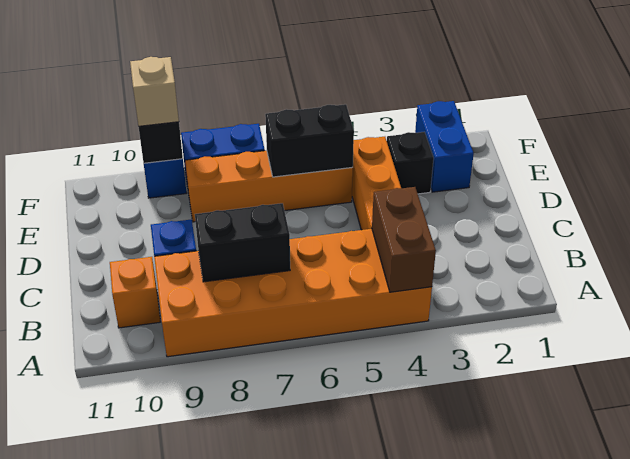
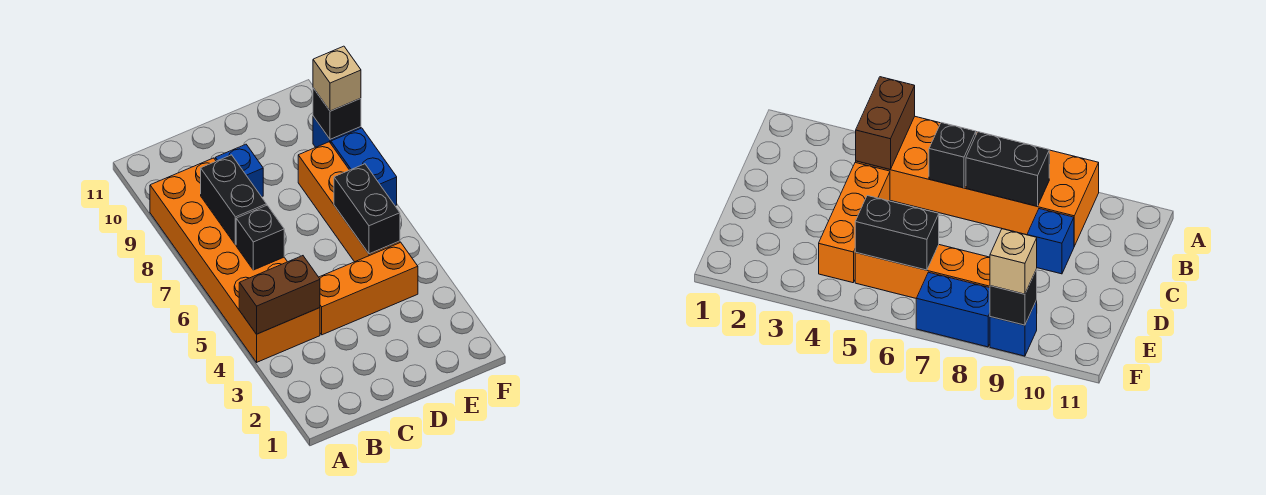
orange 1x1 brick [110,257,160,328] -> none
blue 1x2 brick [415,101,474,192] -> none
black 1x1 brick [387,132,434,194] -> black 1x1 brick moved to [236,205,284,270]

